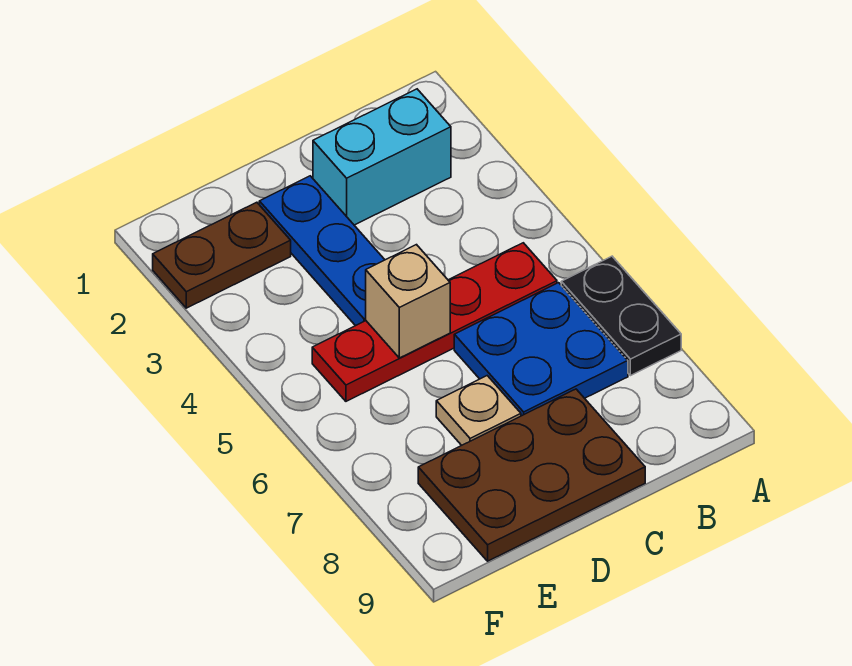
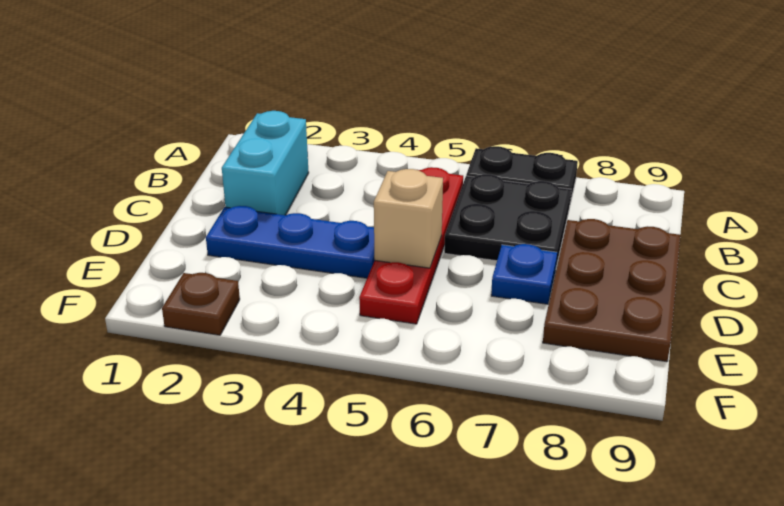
blue 2x2 plate [454,283,628,416] -> black 2x2 plate [444,174,571,266]
tan 1x1 plate [436,376,521,445] -> blue 1x1 plate [491,244,557,304]
brown 1x2 plate [153,202,291,308] -> brown 1x1 plate [162,273,240,335]

